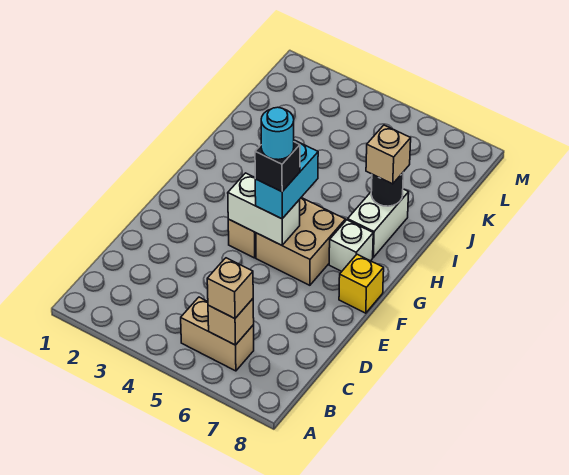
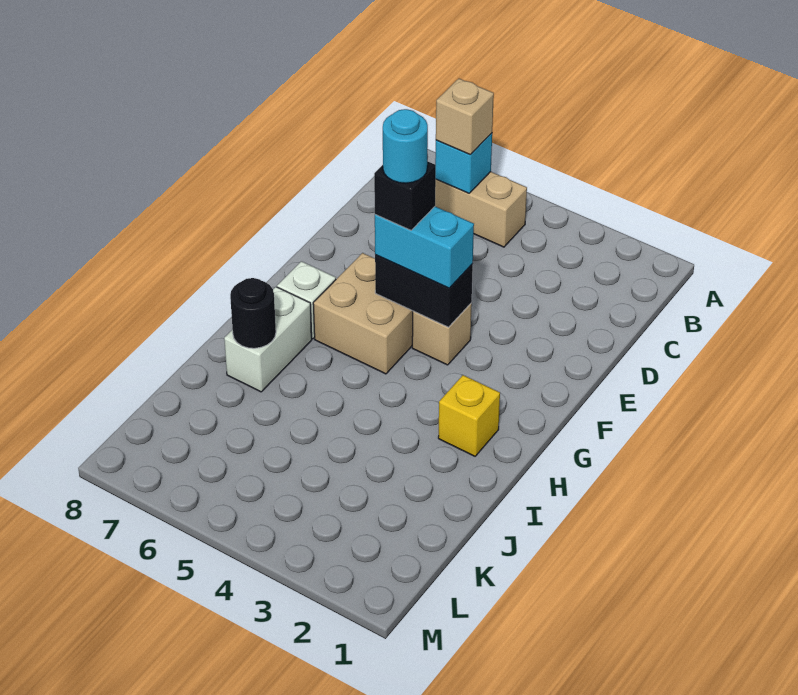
tan 1x1 brick [208,299,254,345] -> cyan 1x1 brick [435,133,492,193]
white 1x2 brick [228,173,300,245] -> black 1x2 brick [375,255,473,327]
cyan 1x2 brick [255,140,318,219] -> cyan 1x2 brick turned to [375,207,474,288]
yellow 1x1 brick [339,254,384,313] -> yellow 1x1 brick moved to [438,375,500,456]
tan 1x1 brick [366,125,411,184] -> none

